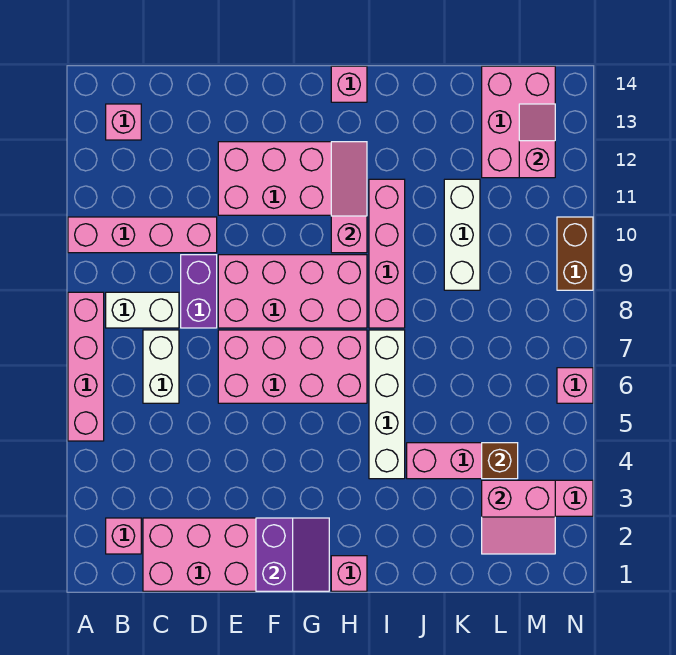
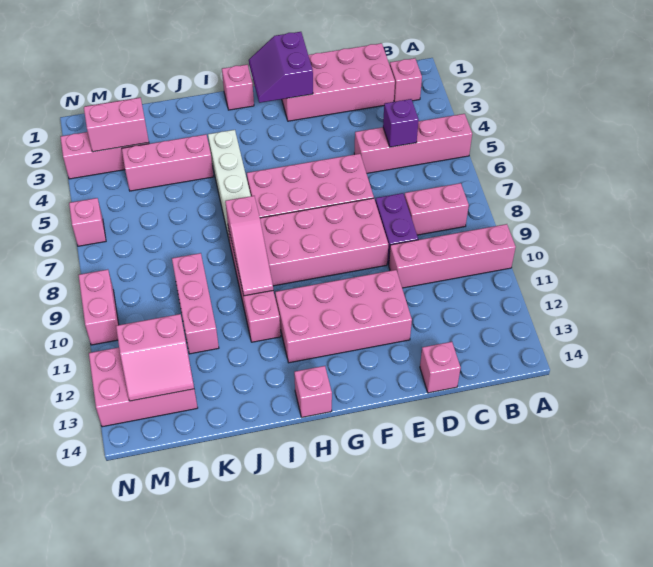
pink 1x4 brick [68,292,104,441] -> pink 1x4 brick turned to [354,114,472,173]
white 1x2 brick [106,292,179,328] -> pink 1x2 brick [404,183,469,235]
pink 1x1 brick [106,104,141,140] -> pink 1x1 brick moved to [420,341,461,393]
none -> purple 1x1 brick [383,99,419,147]
white 1x2 brick [143,330,179,403] -> none
pink 1x3 slope [331,142,367,253] -> pink 1x3 slope moved to [225,196,273,296]
white 1x3 brick [444,179,480,290] -> pink 1x3 brick [172,253,219,354]
brown 1x1 brick [482,443,518,479] -> none
pink 2x3 brick [482,66,555,178] -> pink 2x3 brick turned to [89,347,198,427]
pink 1x2 slope [519,104,555,178] -> pink 2x2 slope [116,314,194,401]
brown 1x2 brick [557,217,593,290] -> pink 1x2 brick [79,270,119,345]

